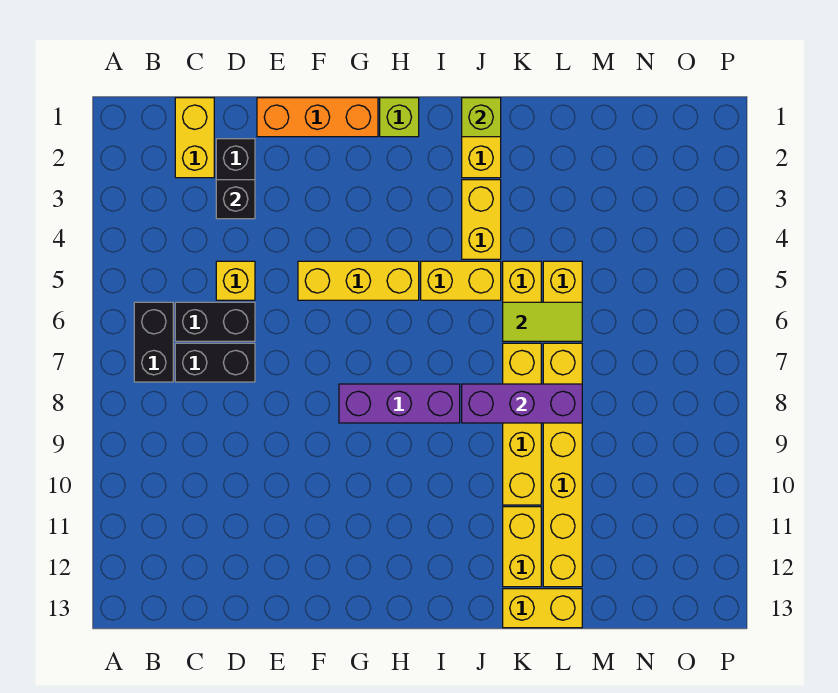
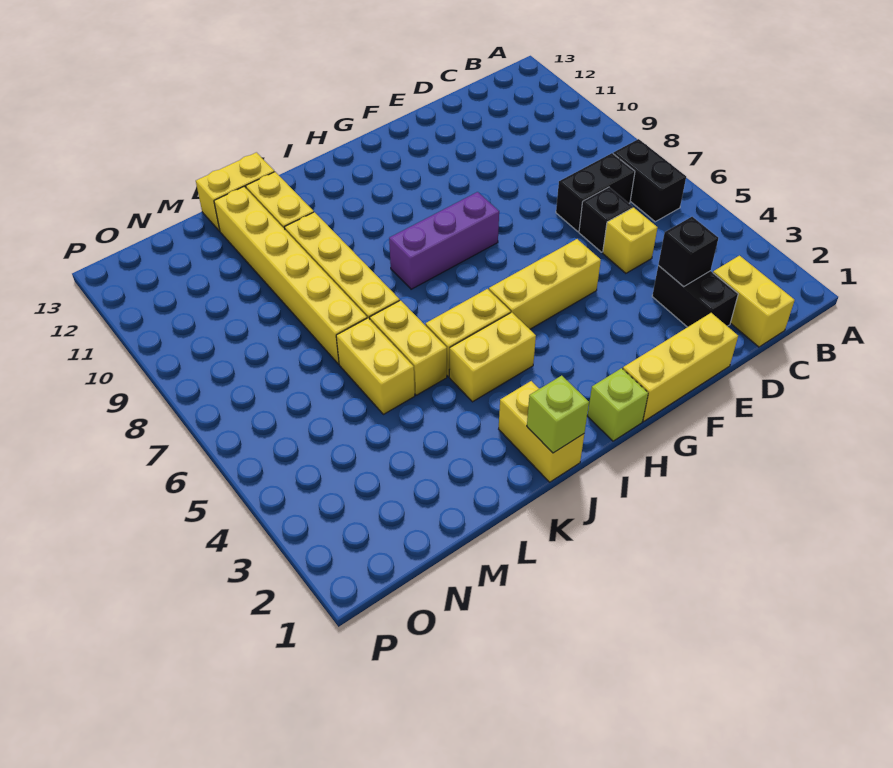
black 1x2 brick [175,302,255,341] -> black 1x1 brick [579,187,632,252]
orange 1x3 brick [257,98,378,137] -> yellow 1x3 brick [623,313,738,421]
yellow 1x2 brick [462,180,501,259] -> yellow 1x2 brick turned to [449,312,536,402]
purple 1x3 brick [462,384,582,423] -> none
lime 1x2 tile [503,302,582,341] -> none

